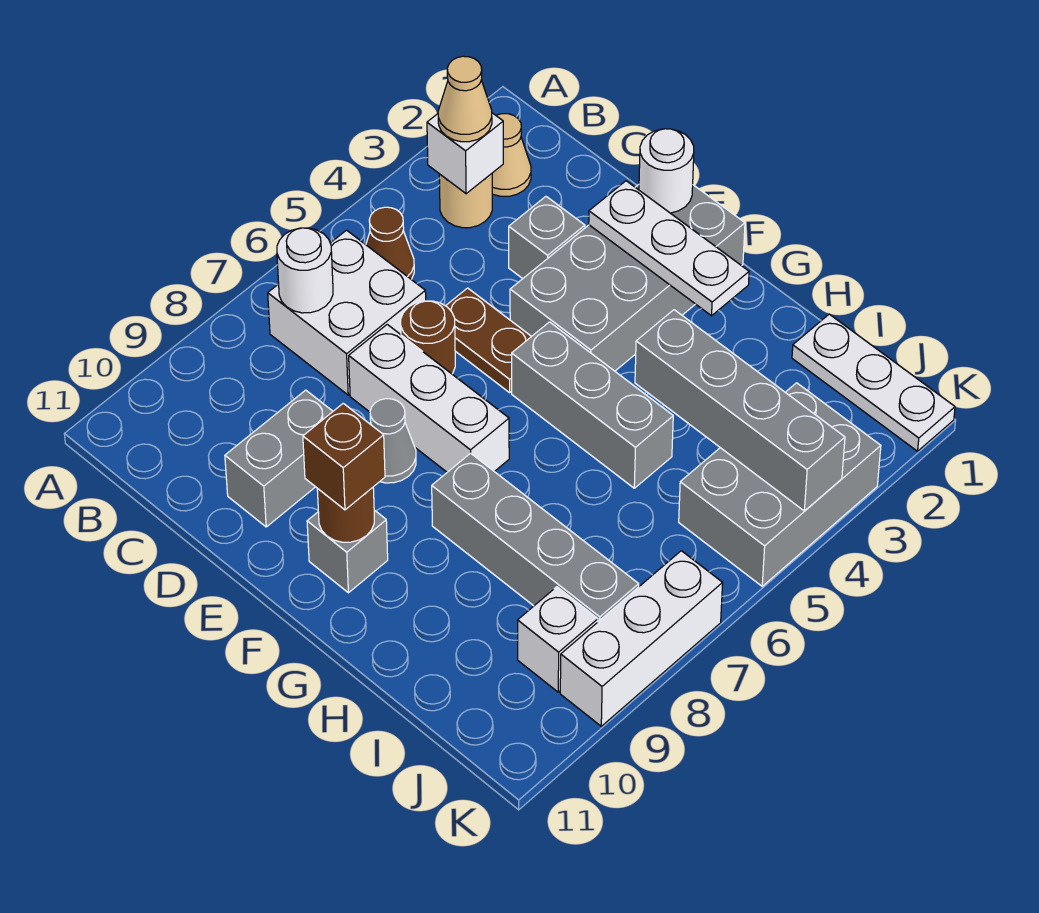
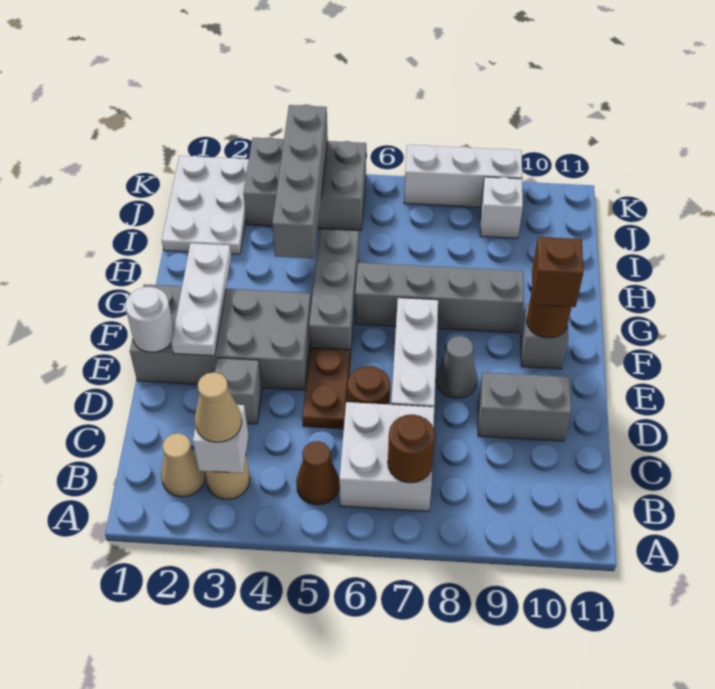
white 1x1 round brick [277,228,333,313] -> brown 1x1 round brick [388,414,435,483]
grey 1x4 brick [432,453,639,622] -> grey 1x4 brick turned to [355,263,524,333]
white 1x3 plate [792,314,955,451] -> white 2x3 plate [162,156,249,254]

